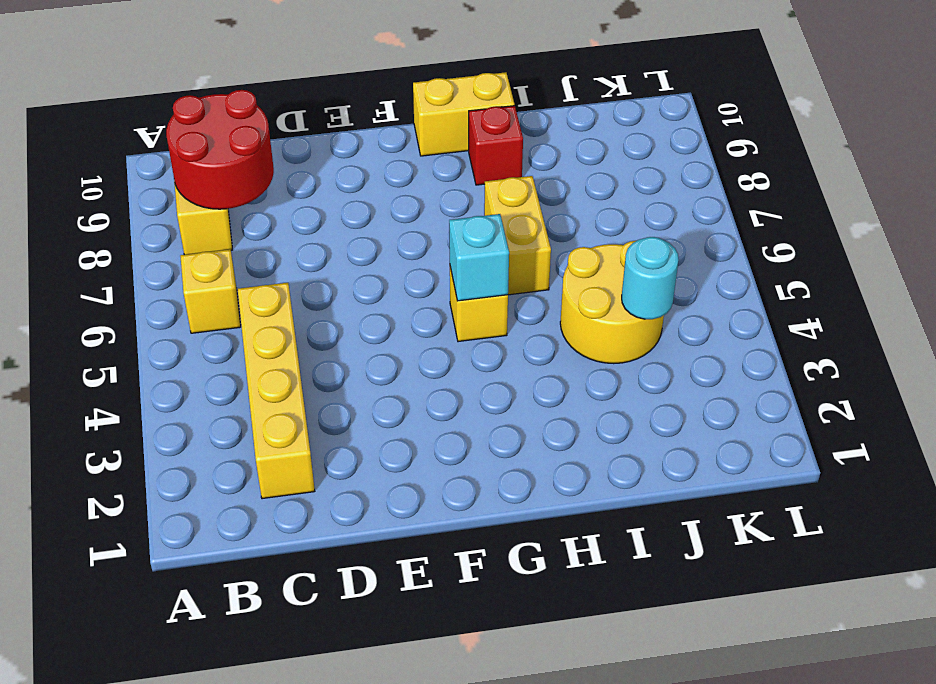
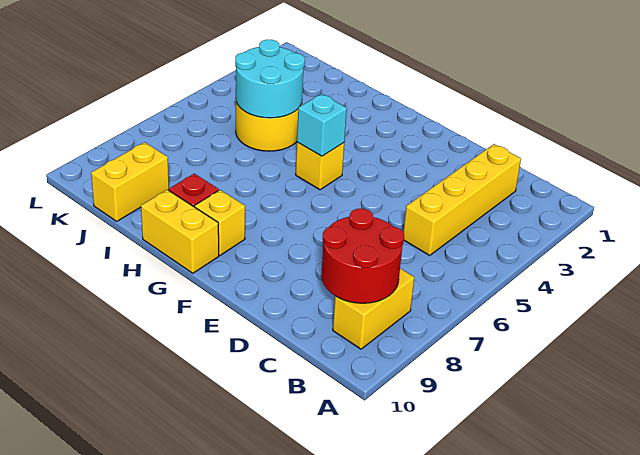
yellow 1x1 brick [180,249,241,333] -> yellow 1x1 brick moved to [194,190,245,256]
yellow 1x2 brick [484,176,551,295] -> yellow 1x2 brick moved to [91,142,169,221]
cyan 1x1 round brick [622,237,678,319] -> cyan 2x2 round brick [235,40,305,118]

